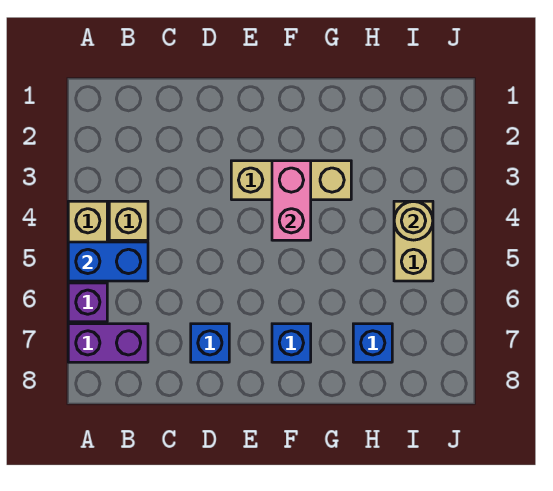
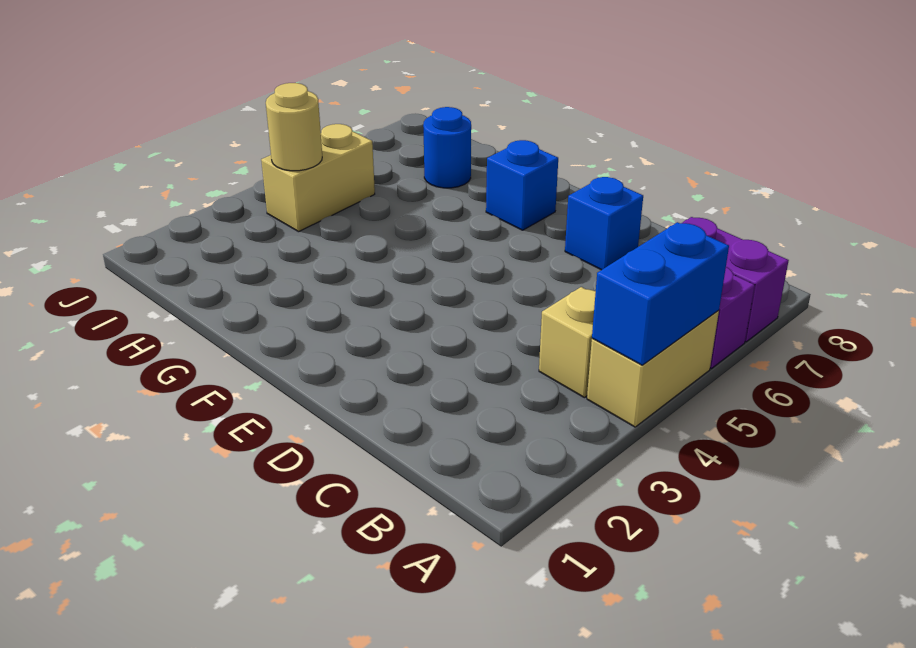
blue 1x2 brick [68,242,148,281] -> blue 1x2 brick turned to [592,222,729,365]
tan 1x3 brick [231,161,351,200] -> none
pink 1x2 brick [272,161,311,240] -> none
blue 1x1 brick [353,324,392,362] -> blue 1x1 round brick [423,107,471,188]

